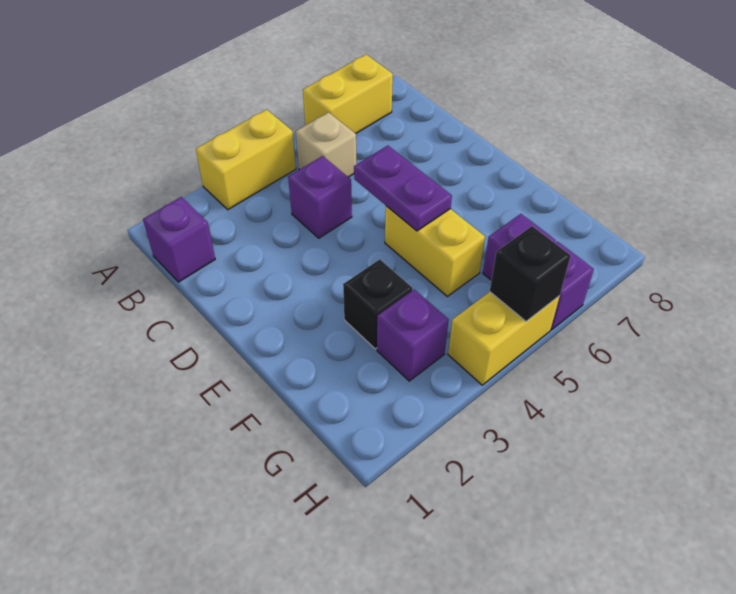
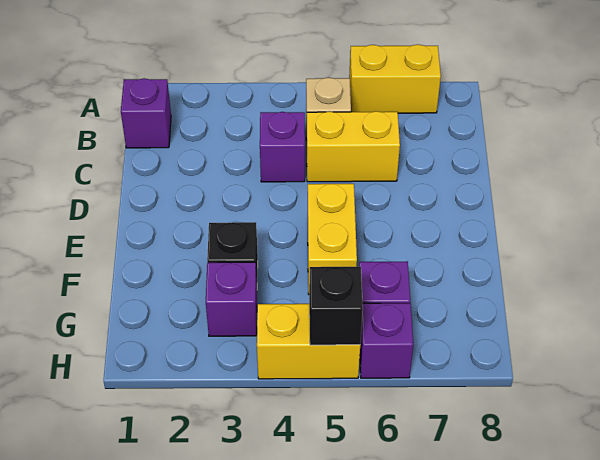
yellow 1x2 brick [196,109,296,210] -> yellow 1x2 brick moved to [307,111,400,182]
purple 1x2 plate [354,146,452,231] -> none

